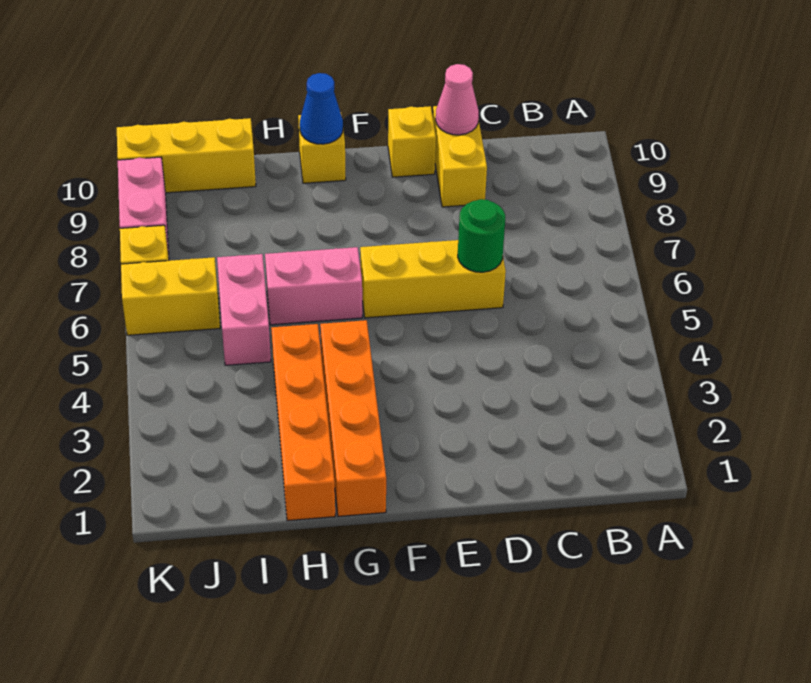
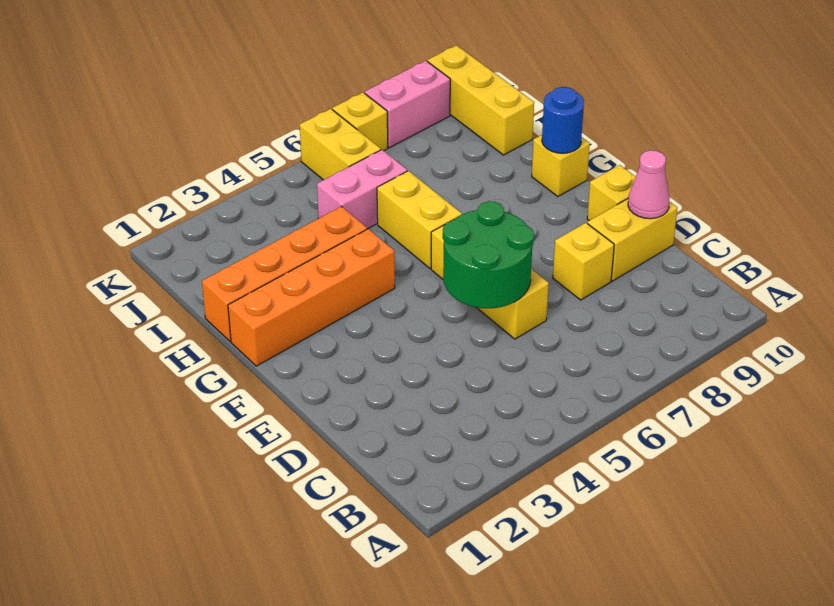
green 1x1 round brick [458,199,505,272] -> green 2x2 round brick [443,201,534,308]
none -> yellow 1x1 brick [553,223,614,300]
pink 1x2 brick [265,247,362,325] -> yellow 1x2 brick [377,171,462,268]
blue 1x1 cone [300,73,343,144] -> blue 1x1 round brick [542,87,584,153]

